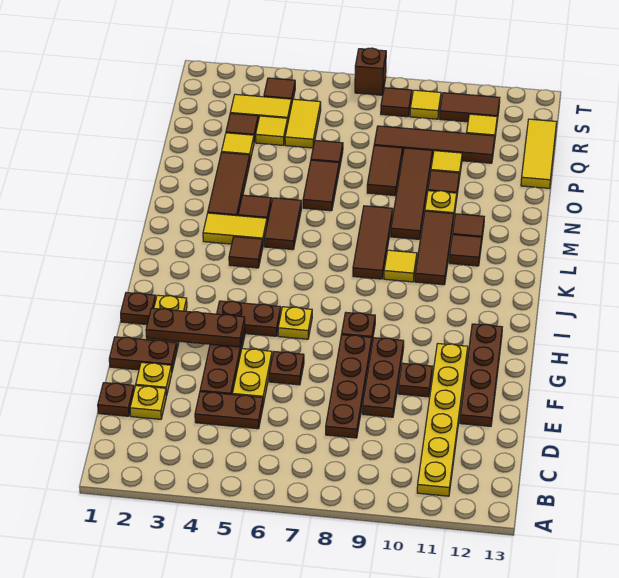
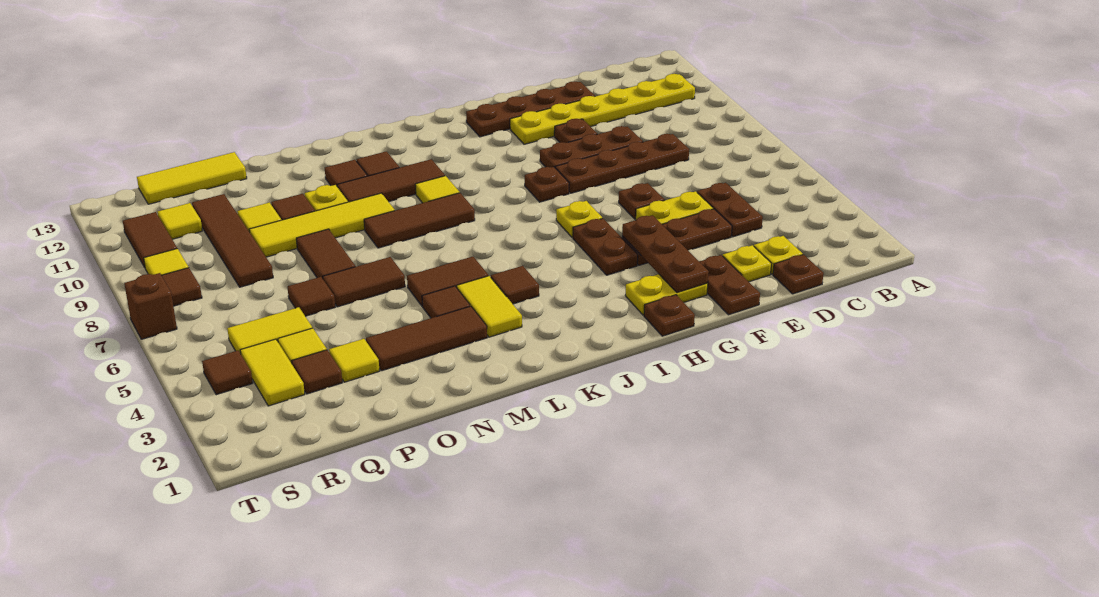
brown 1x4 tile [391,148,432,239] -> yellow 1x4 tile [249,193,395,257]
brown 1x2 tile [367,146,402,196] -> brown 1x2 tile turned to [296,229,355,279]

